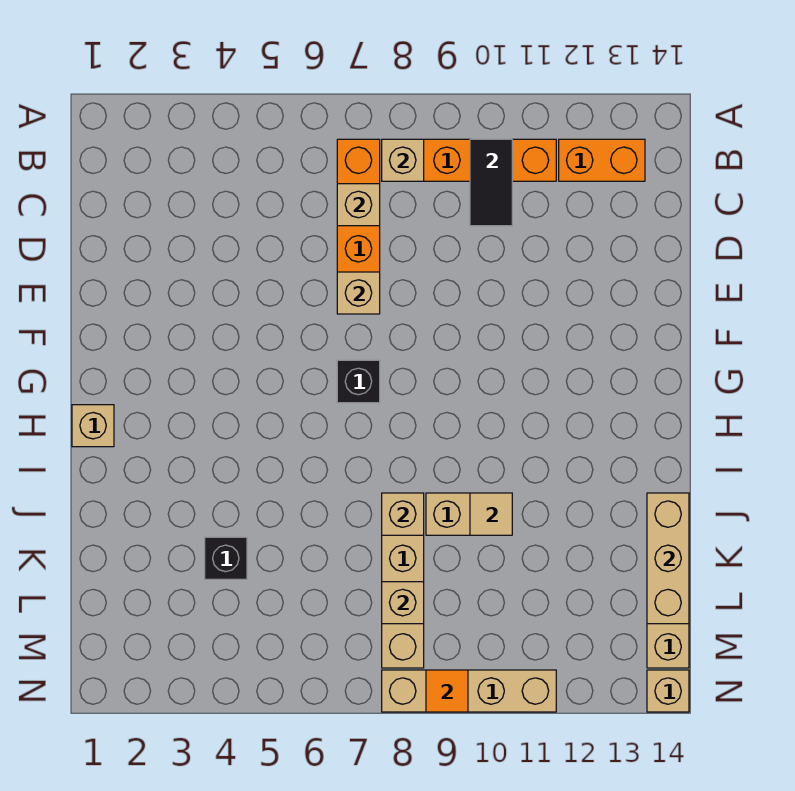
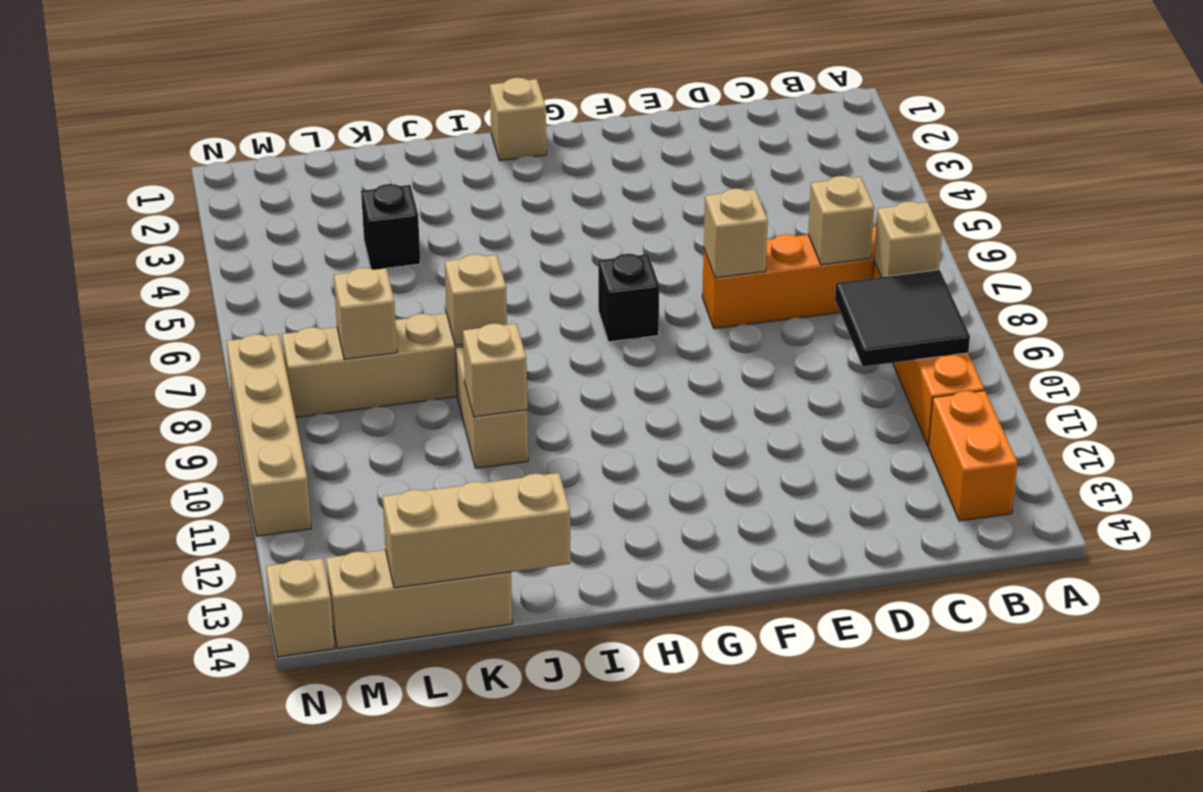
black 1x2 tile [470,139,512,226] -> black 2x2 tile [835,270,970,367]
tan 1x1 tile [470,493,512,535] -> tan 1x1 brick [463,323,527,417]
orange 1x1 tile [426,670,468,712] -> none

